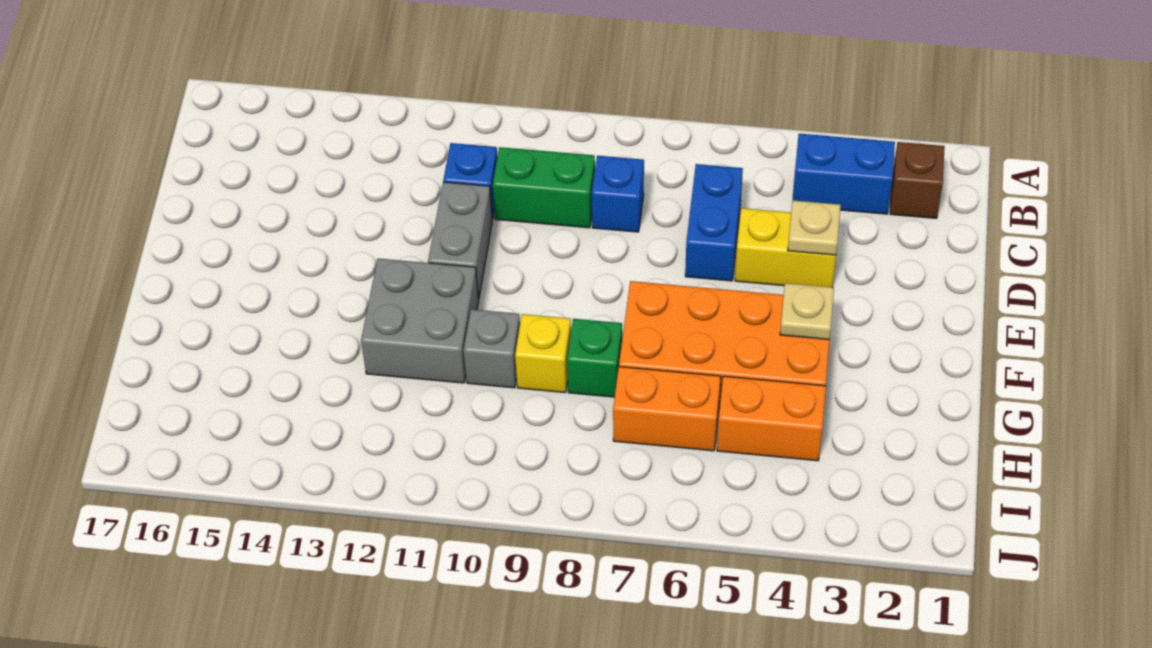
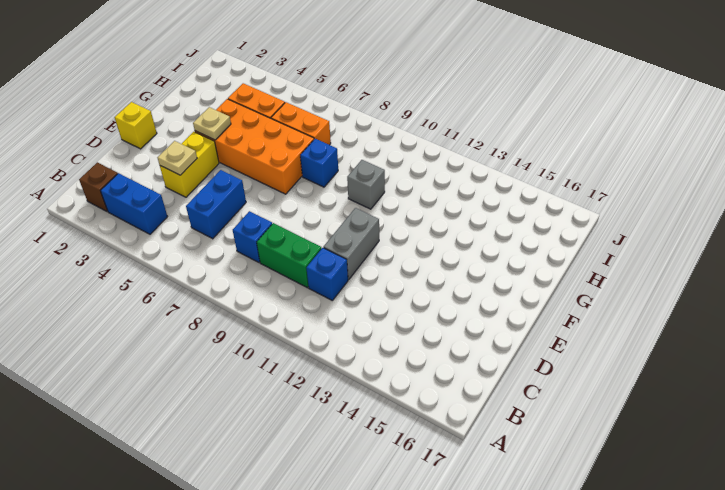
yellow 1x2 brick [735,208,836,287] -> yellow 1x2 brick turned to [160,132,219,197]
grey 2x2 brick [361,258,479,383] -> none
green 1x1 brick [567,319,622,397] -> blue 1x1 brick [300,139,338,187]
yellow 1x1 brick [515,314,571,393] -> yellow 1x1 brick moved to [115,102,157,149]

